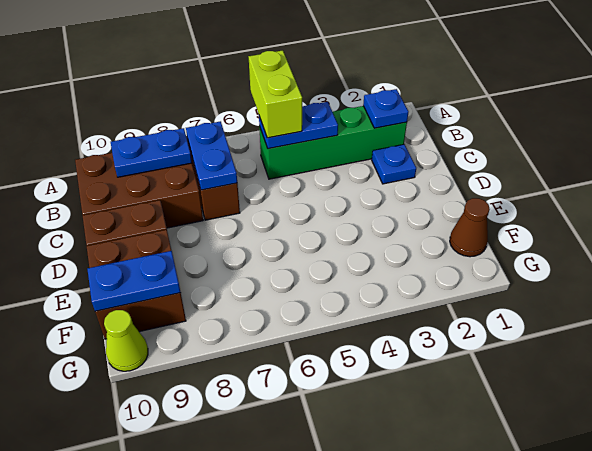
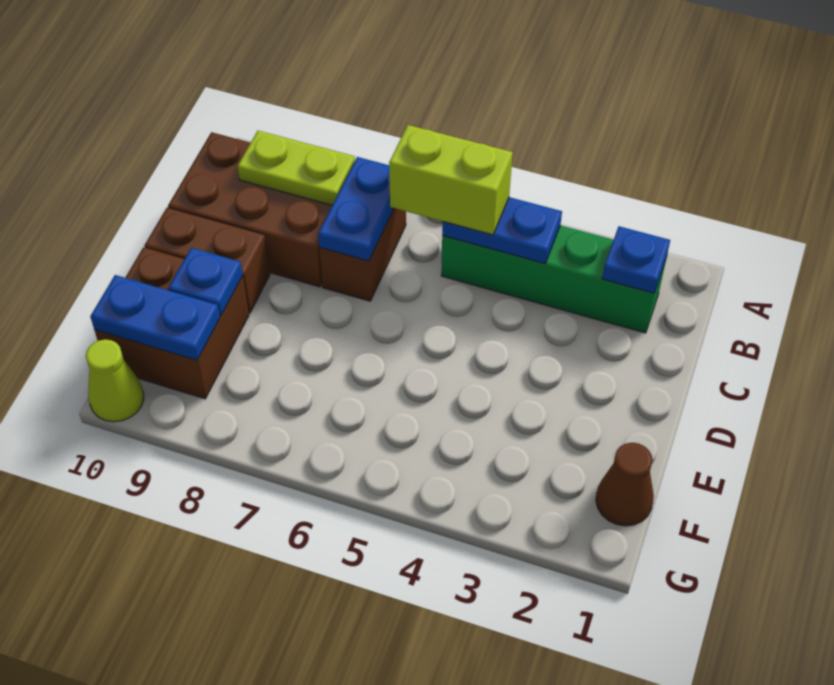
lime 1x2 brick [249,50,302,138] -> lime 1x2 brick turned to [389,125,513,235]
blue 1x2 plate [111,128,192,177] -> lime 1x2 plate [237,131,355,205]
blue 1x1 plate [372,144,416,184] -> blue 1x1 plate moved to [168,248,243,316]

